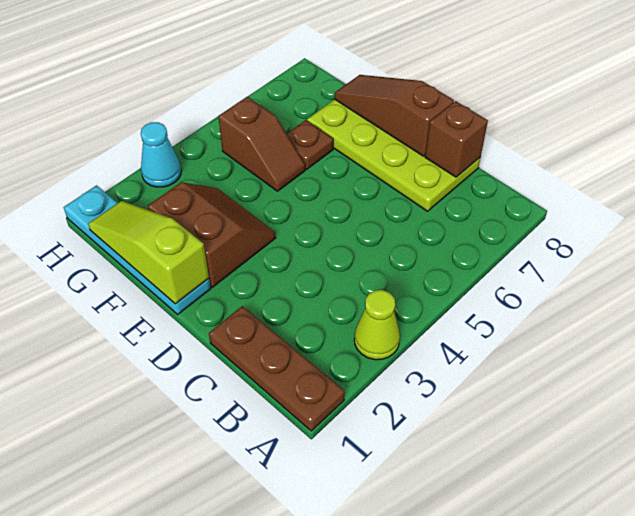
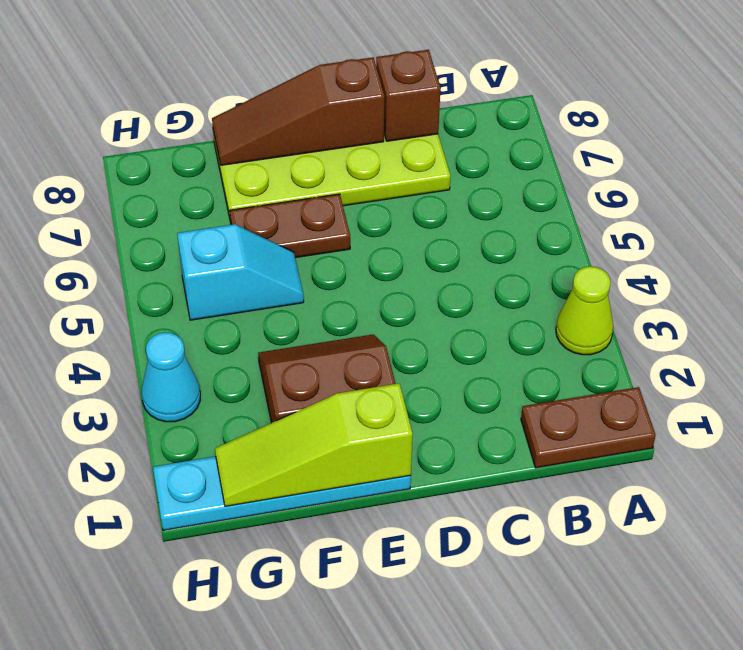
brown 1x3 plate [209,306,345,431] -> brown 1x2 plate [521,387,656,468]
brown 1x2 slope [218,97,305,191] -> cyan 1x2 slope [177,224,304,320]
brown 1x1 plate [287,120,333,169] -> brown 1x2 plate [230,194,350,258]

